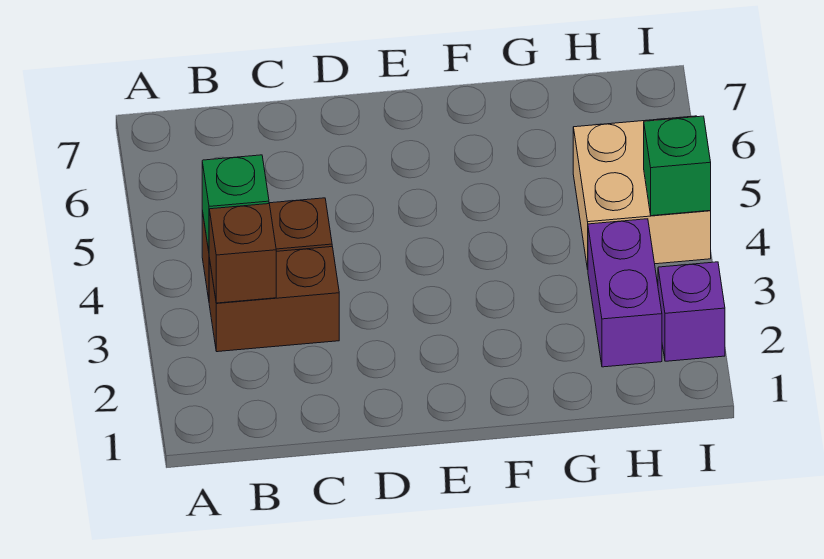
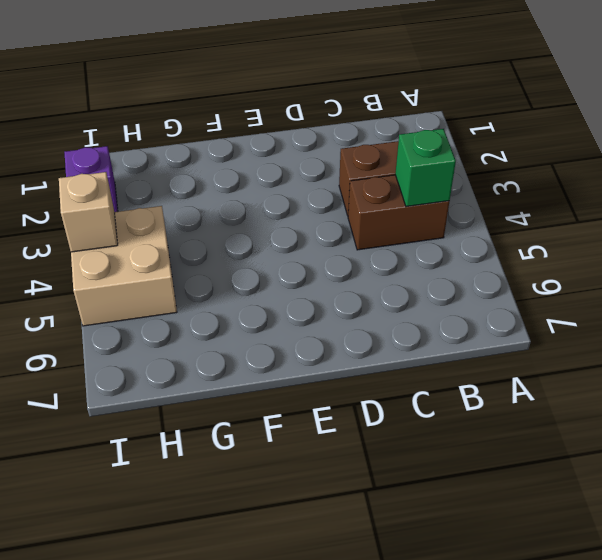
brown 1x1 brick [209,204,276,303] -> none
purple 1x2 brick [588,219,662,367] -> none
green 1x1 brick [644,116,711,216] -> tan 1x1 brick [59,172,118,252]

